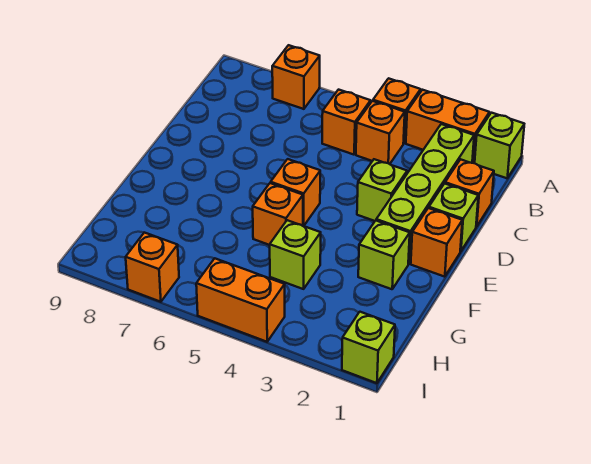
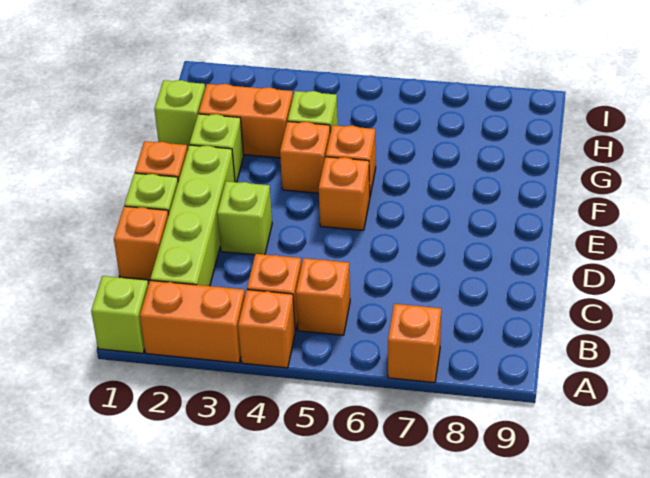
lime 1x1 brick [342,312,395,383] -> lime 1x1 brick moved to [154,80,205,150]
orange 1x2 brick [196,258,285,342] -> orange 1x2 brick moved to [199,84,293,158]
orange 1x1 brick [126,233,179,302] -> orange 1x1 brick moved to [280,121,330,193]

